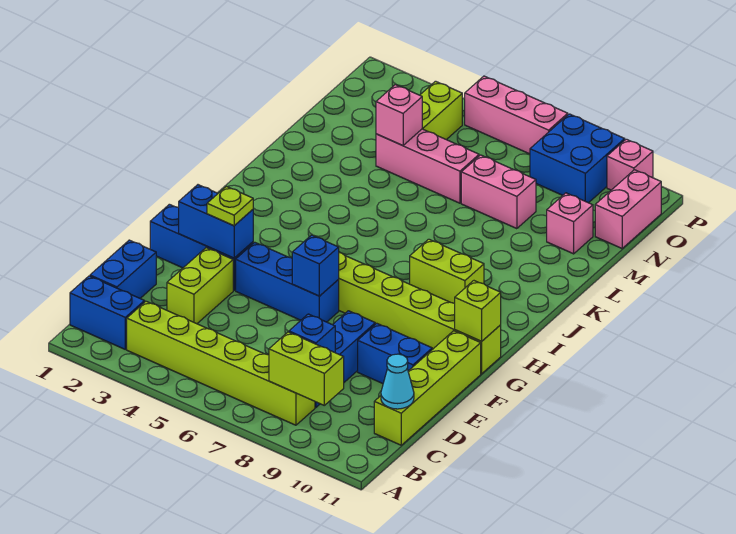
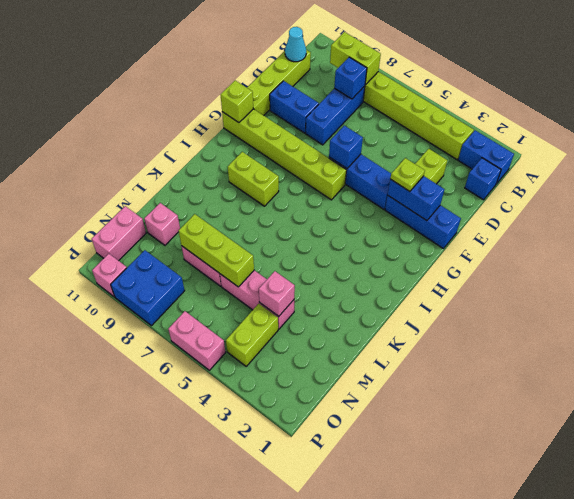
blue 1x2 brick [90,240,156,298] -> blue 1x1 brick [465,158,501,200]
none -> lime 1x3 brick [179,214,254,287]
pink 1x3 brick [465,76,568,154] -> pink 1x2 brick [168,311,226,370]

